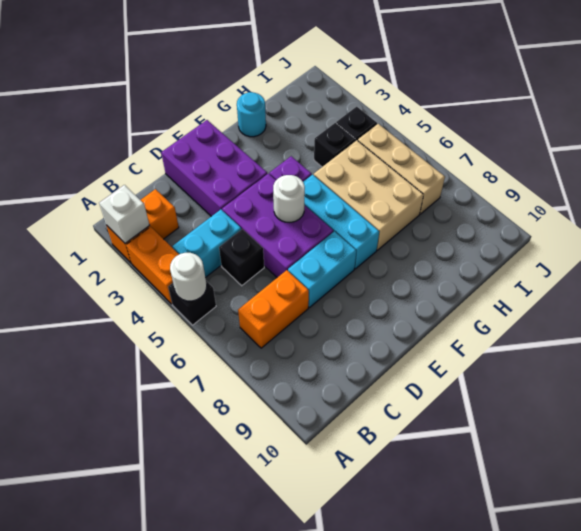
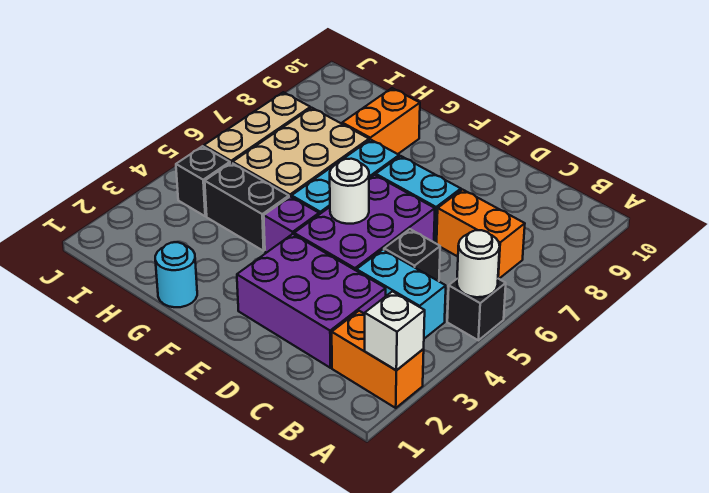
orange 1x2 brick [126,227,179,304] -> orange 1x2 brick moved to [342,88,420,154]
purple 2x3 brick [161,120,267,216] -> purple 2x3 brick turned to [237,234,386,368]
black 1x1 brick [314,123,356,167] -> black 1x2 brick [205,163,289,251]

